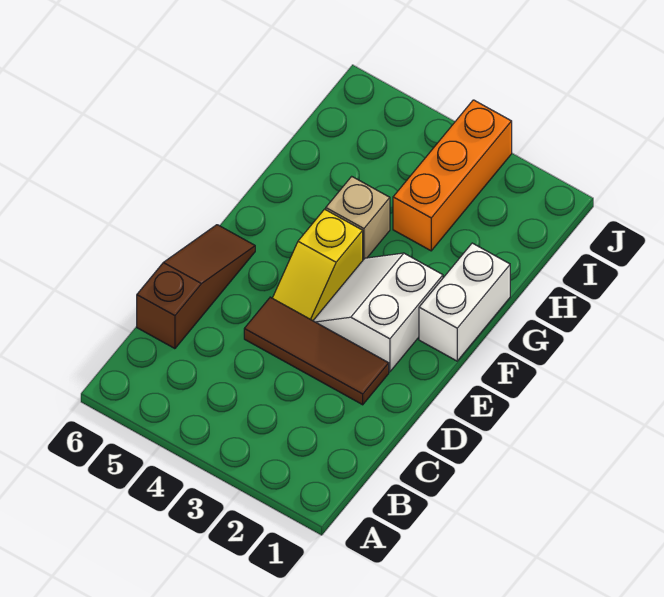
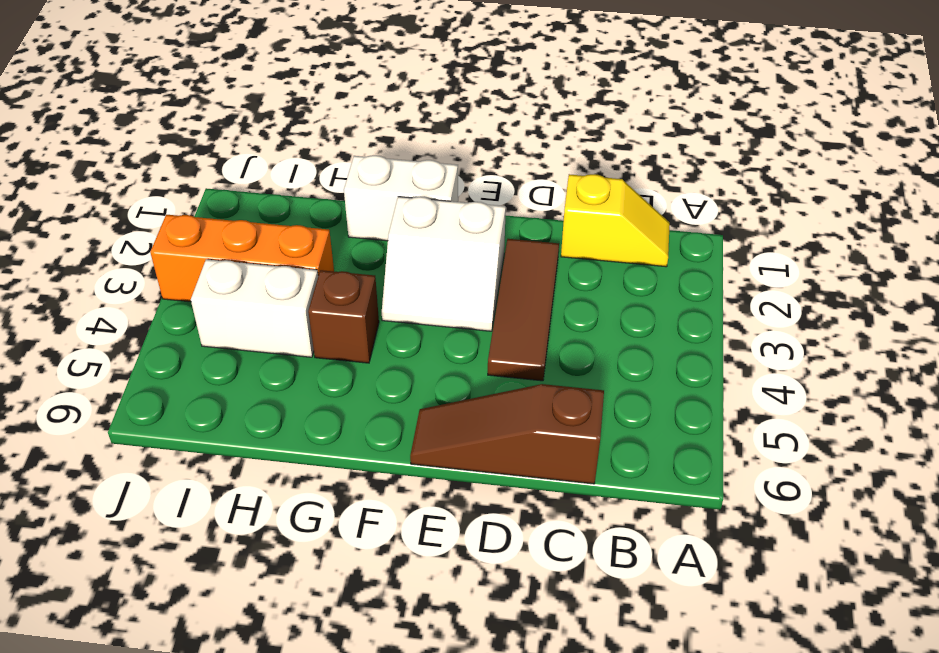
yellow 1x2 slope [273,209,363,321] -> yellow 1x2 slope moved to [561,174,670,267]
tan 1x1 brick [326,176,390,260] -> brown 1x1 brick [308,270,379,363]
none -> white 1x2 brick [191,259,318,357]

